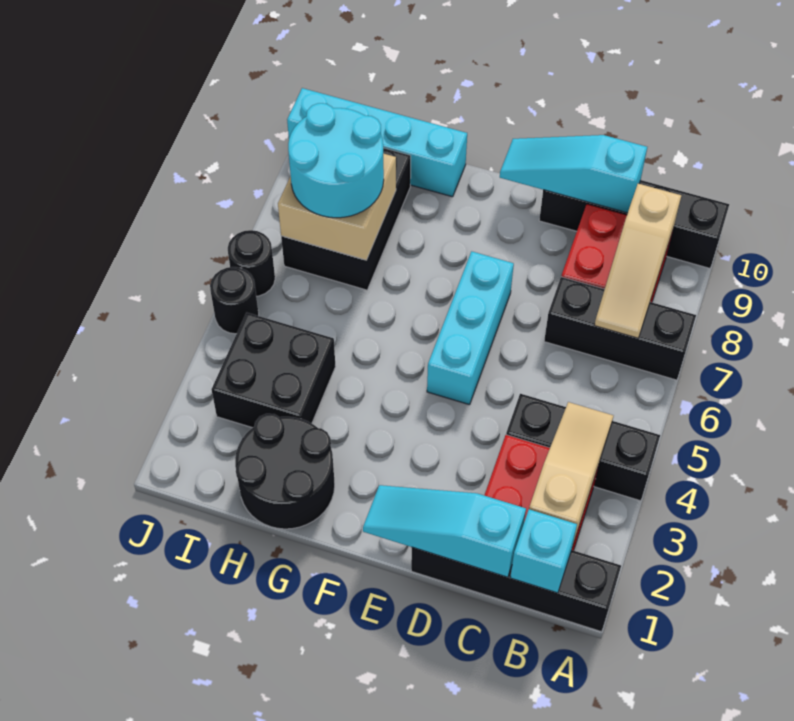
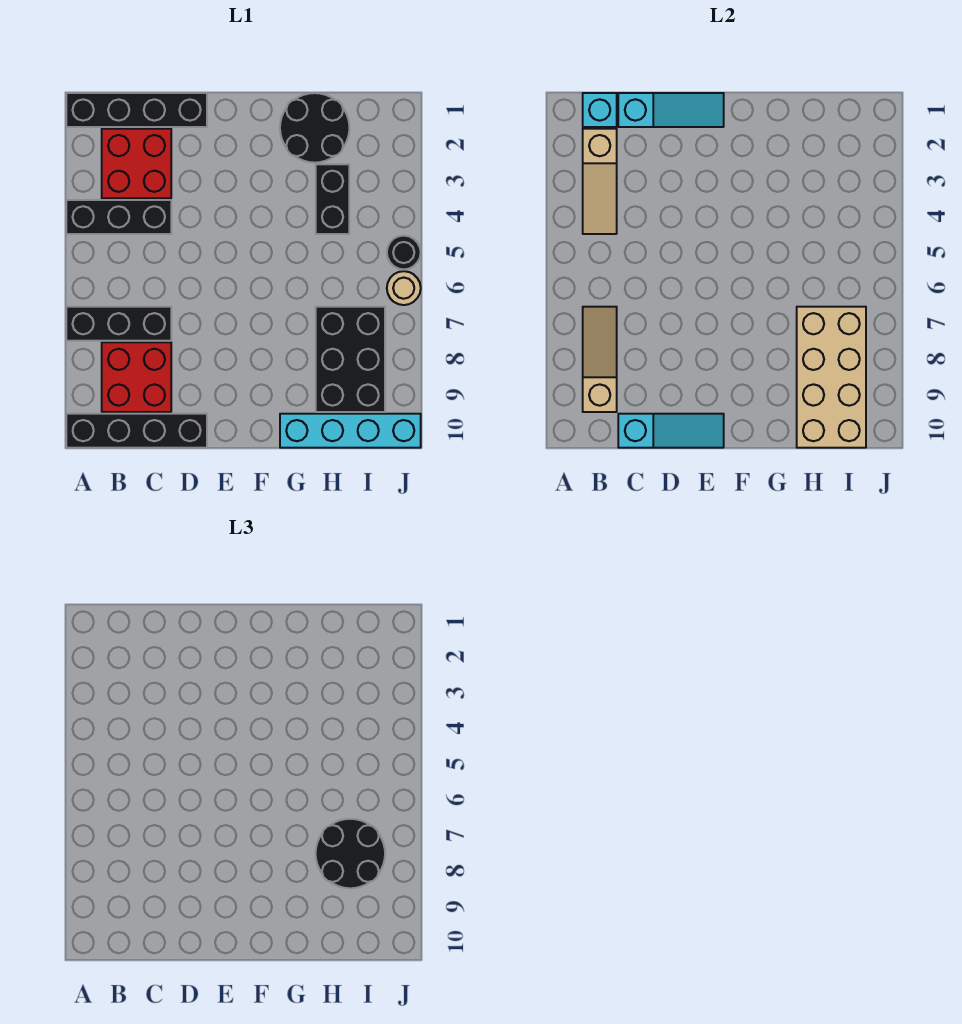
cyan 1x3 brick [427,251,514,405] -> none
black 2x2 brick [212,313,336,428] -> black 1x2 brick [316,164,349,234]
tan 2x2 brick [278,153,396,260] -> tan 2x4 brick [797,307,866,448]
cyan 2x2 round brick [288,103,384,218] -> black 2x2 round brick [316,819,385,888]
black 1x1 round brick [228,230,275,296] -> tan 1x1 round brick [387,271,421,305]

